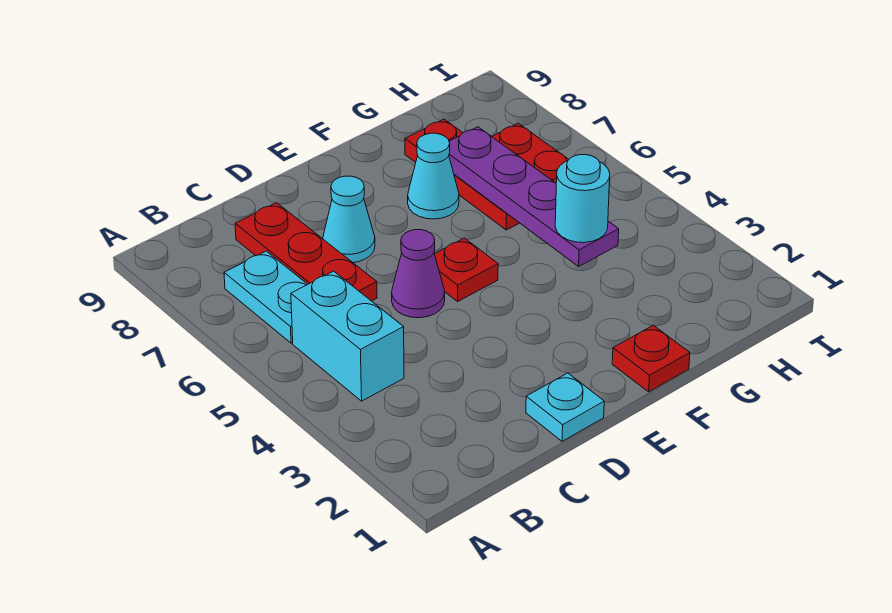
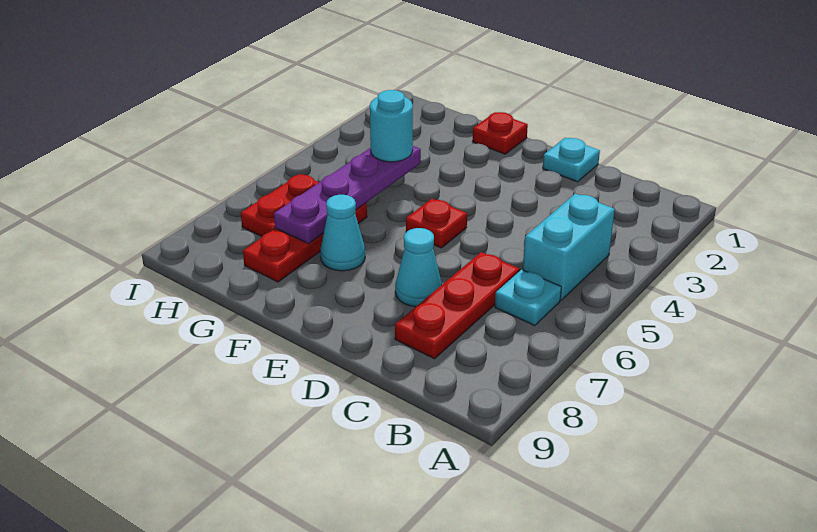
cyan 1x2 plate [224,251,308,343] -> cyan 1x1 plate [495,270,561,326]
purple 1x1 cone [392,230,445,318] -> none

